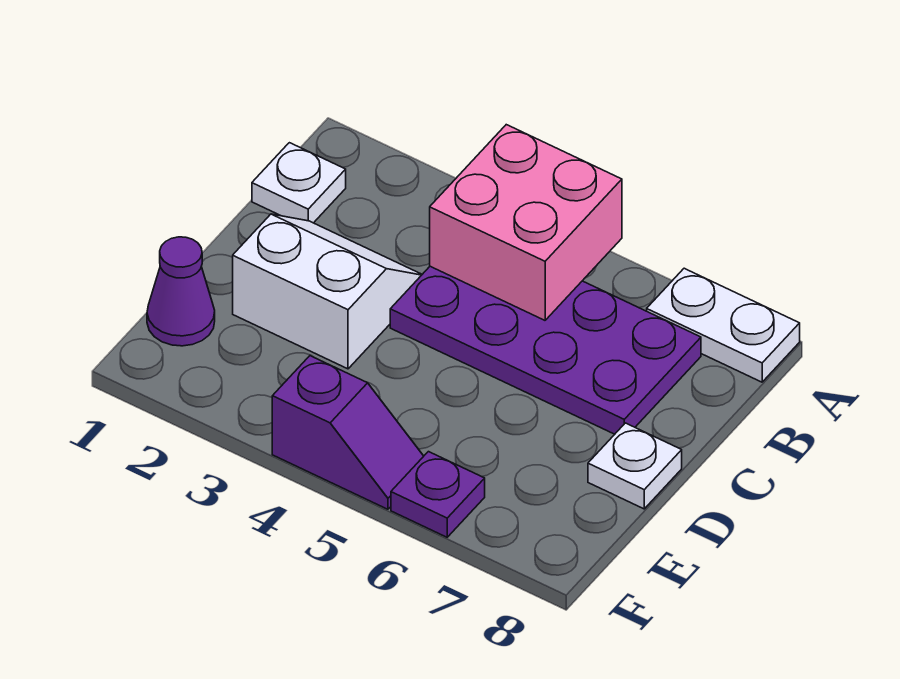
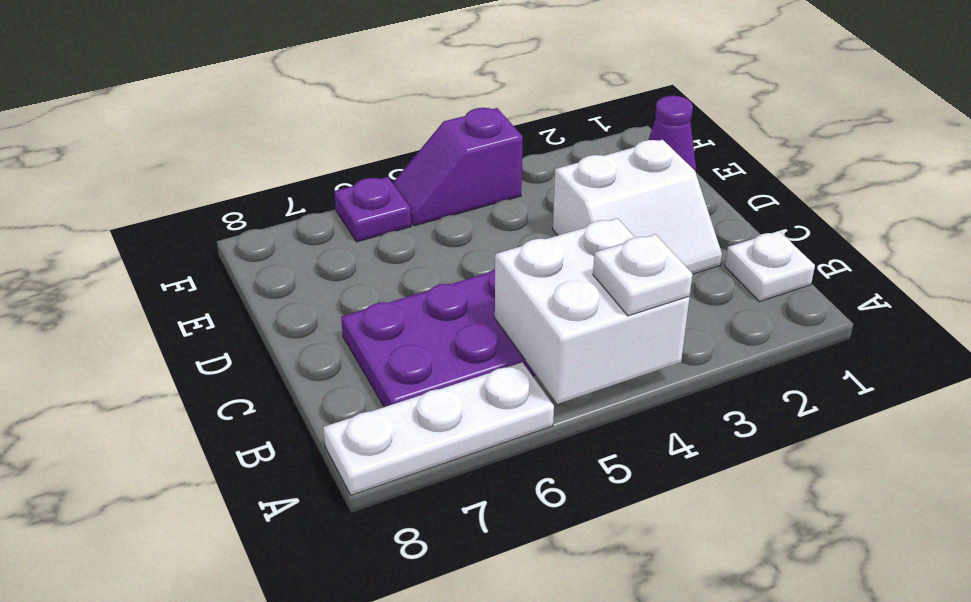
pink 2x2 brick [430,125,622,320] -> white 2x2 brick [495,218,689,404]
white 1x2 plate [647,268,800,382] -> white 1x3 plate [323,362,554,495]
white 1x1 plate [588,423,682,509] -> white 1x1 plate moved to [593,234,692,316]

